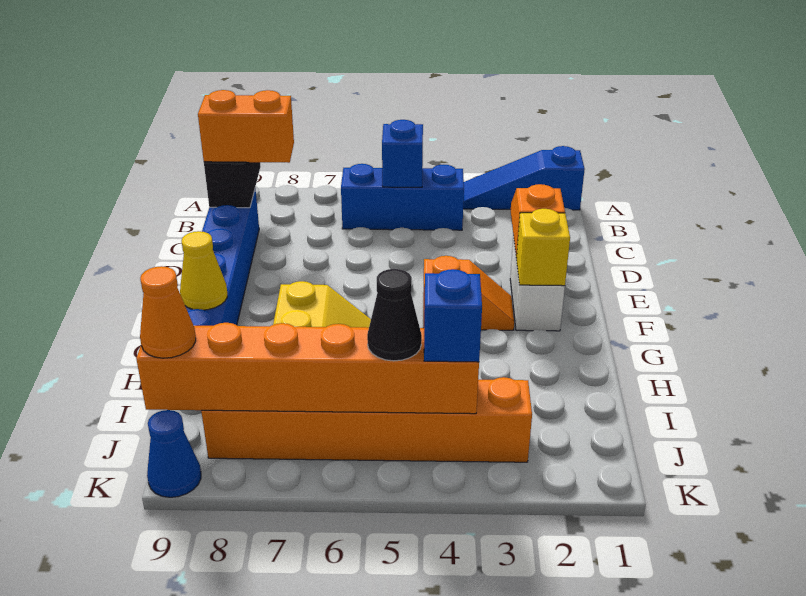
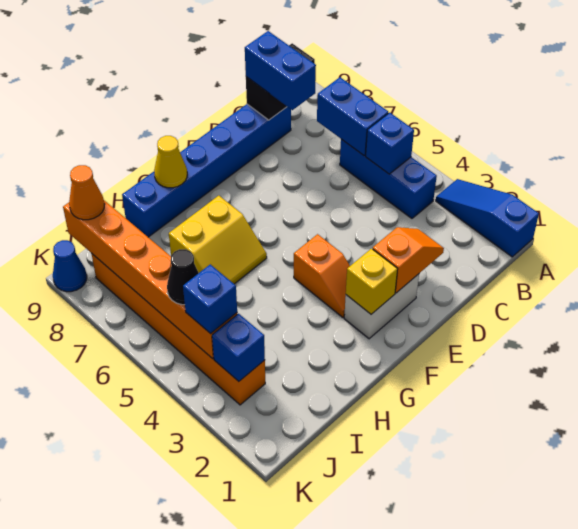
none -> blue 1x2 brick [317,77,388,156]
orange 1x2 brick [198,90,294,163] -> blue 1x2 brick [245,31,316,110]
none -> blue 1x1 brick [212,314,265,381]

